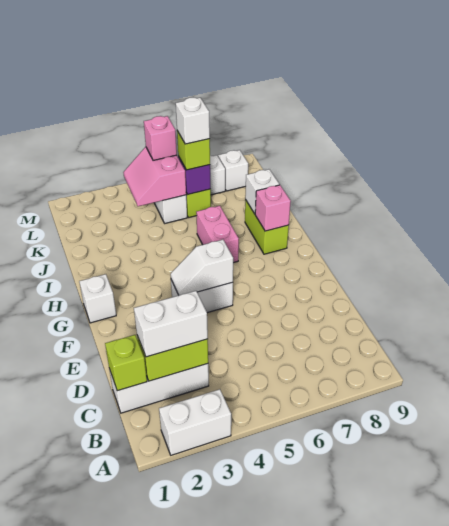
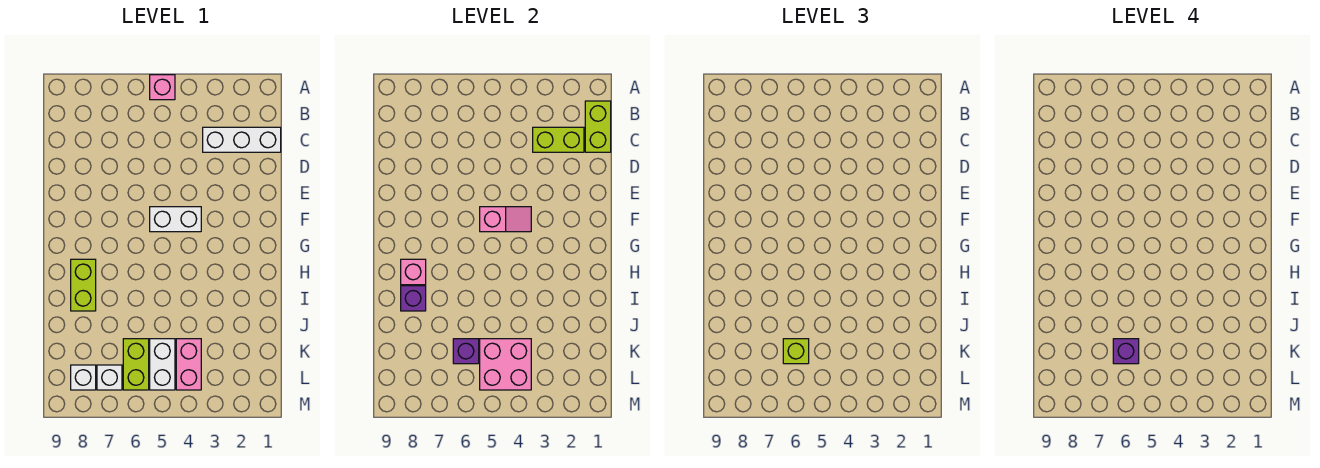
white 1x2 brick [159,389,231,455] -> none
lime 1x1 brick [105,335,147,391] -> lime 1x2 brick [585,101,611,152]
white 1x2 brick [134,291,208,357] -> none
white 1x2 slope [170,240,233,295] -> pink 1x2 slope [480,207,531,232]
white 1x1 brick [79,274,116,323] -> none
pink 1x2 brick [196,206,239,263] -> pink 1x2 brick moved to [176,339,201,390]
white 1x1 brick [245,169,280,214] -> purple 1x1 brick [401,286,426,311]
pink 2x2 slope [123,147,186,206] -> pink 2x2 brick [480,339,531,390]
white 1x1 brick [176,98,210,144] -> purple 1x1 brick [1113,339,1139,364]
pink 1x1 brick [144,116,177,160] -> pink 1x1 brick moved to [150,75,175,100]

